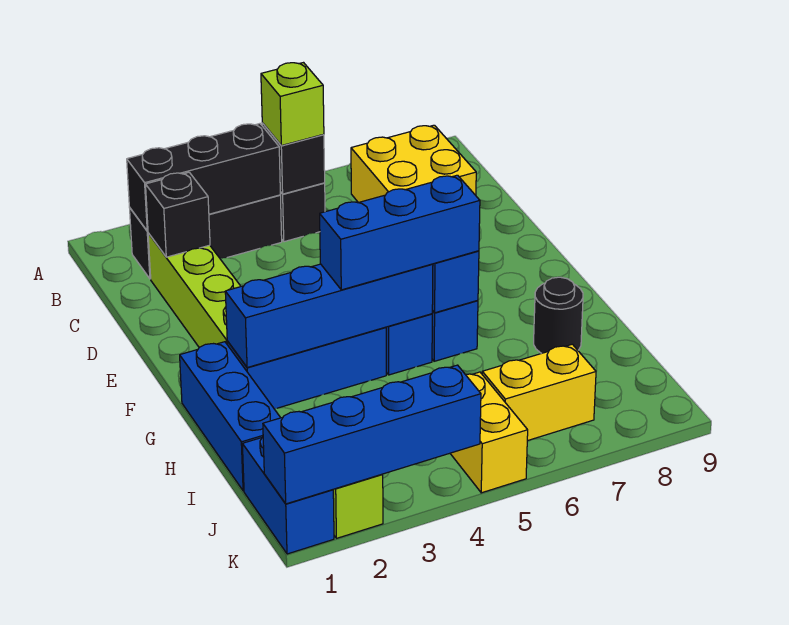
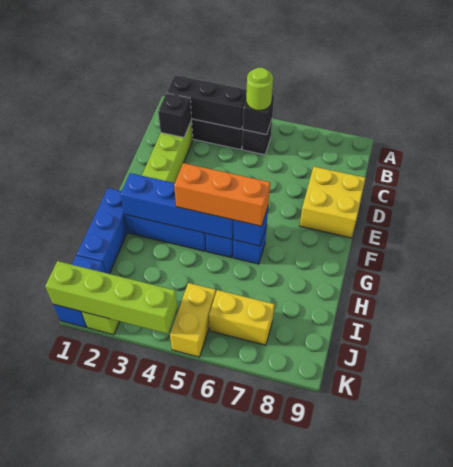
lime 1x1 brick [261,63,324,146] -> lime 1x1 round brick [246,68,273,110]
yellow 2x2 brick [351,125,476,203] -> yellow 2x2 brick moved to [300,167,365,238]
blue 1x3 brick [320,175,480,290] -> orange 1x3 brick [174,163,270,226]
black 1x1 round brick [534,277,583,353] -> none
blue 1x4 brick [263,365,481,504] -> lime 1x4 brick [45,261,177,334]

